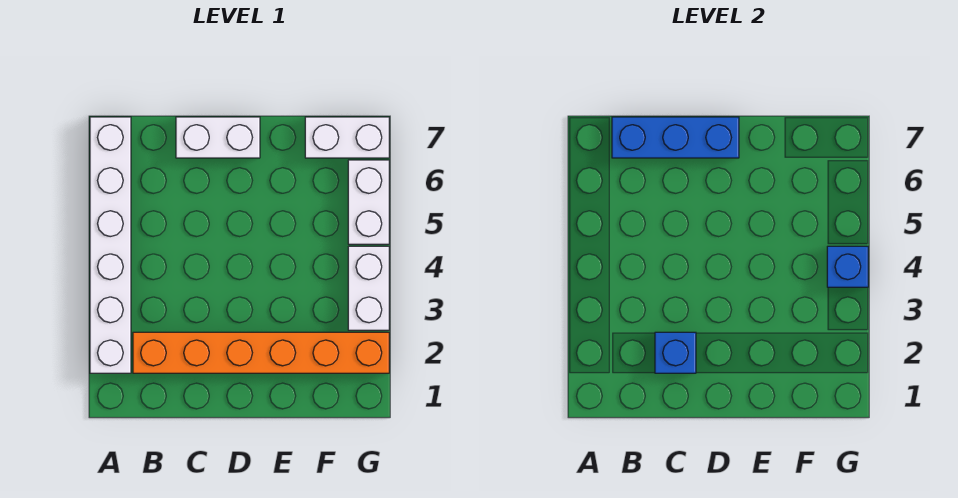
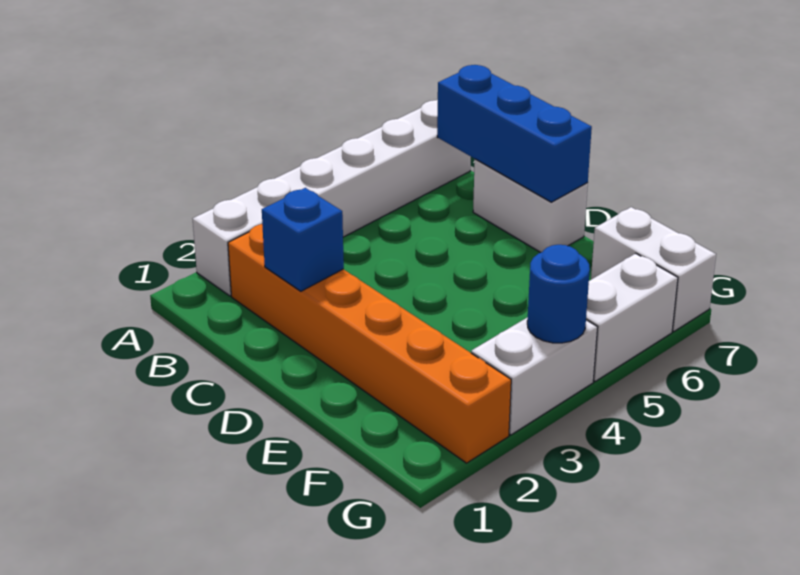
blue 1x1 brick [827,246,868,287] -> blue 1x1 round brick [527,245,590,343]

